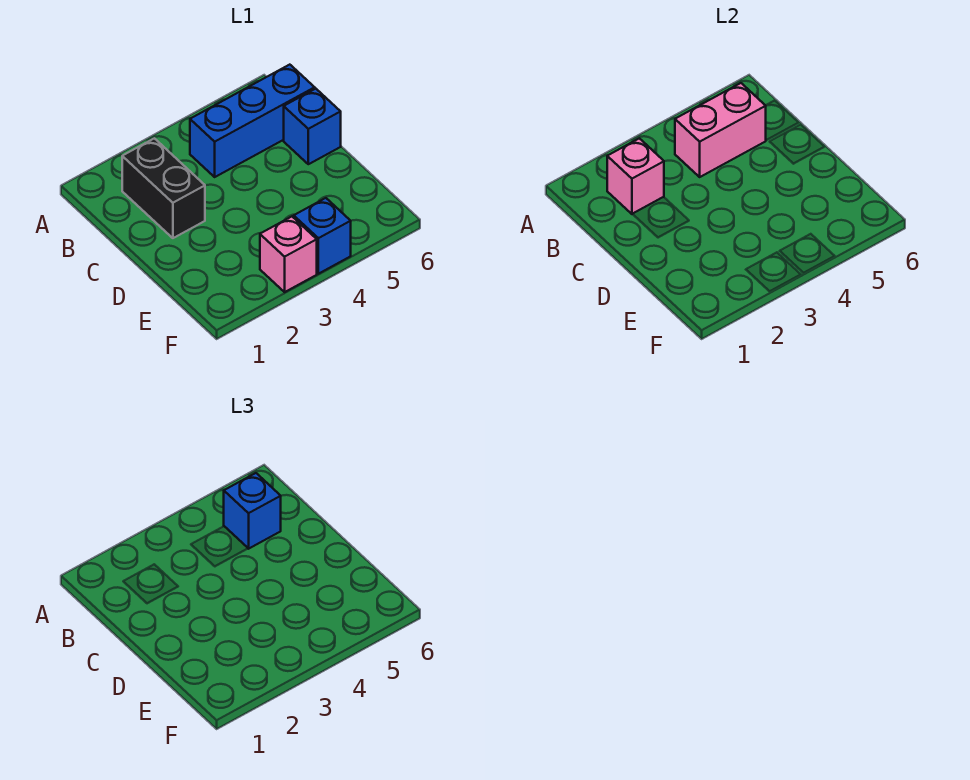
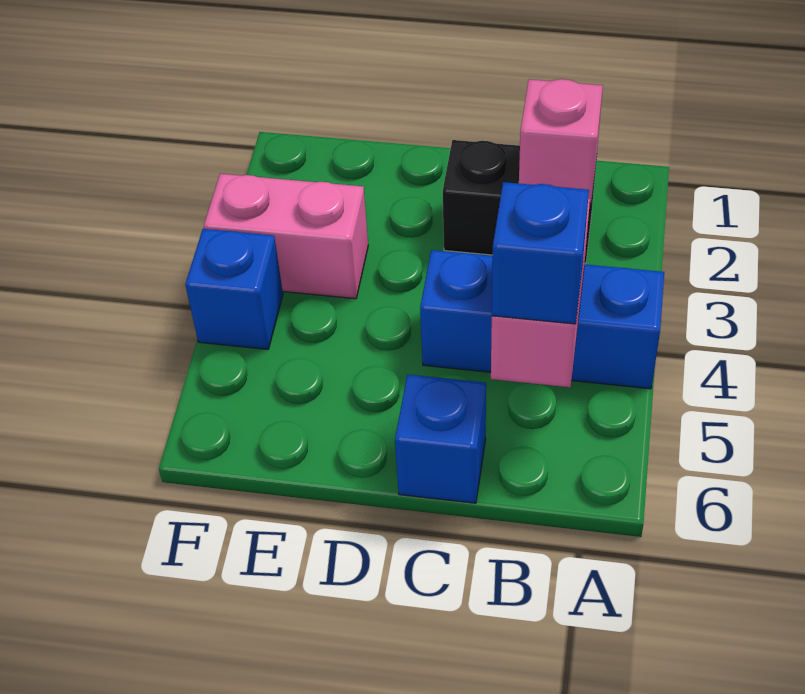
blue 1x3 brick [190,65,315,177] -> blue 1x3 brick turned to [420,250,664,389]
pink 1x1 brick [260,217,317,292] -> pink 1x2 brick [204,174,368,299]

